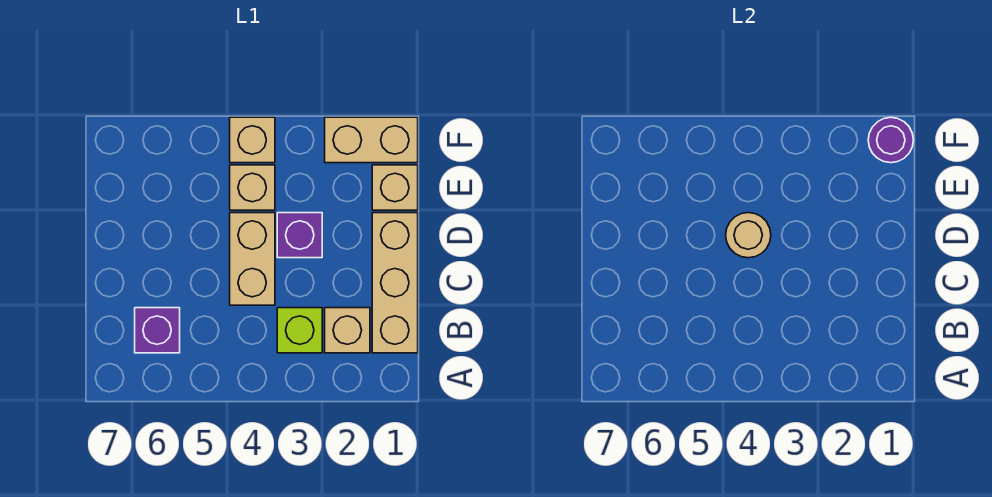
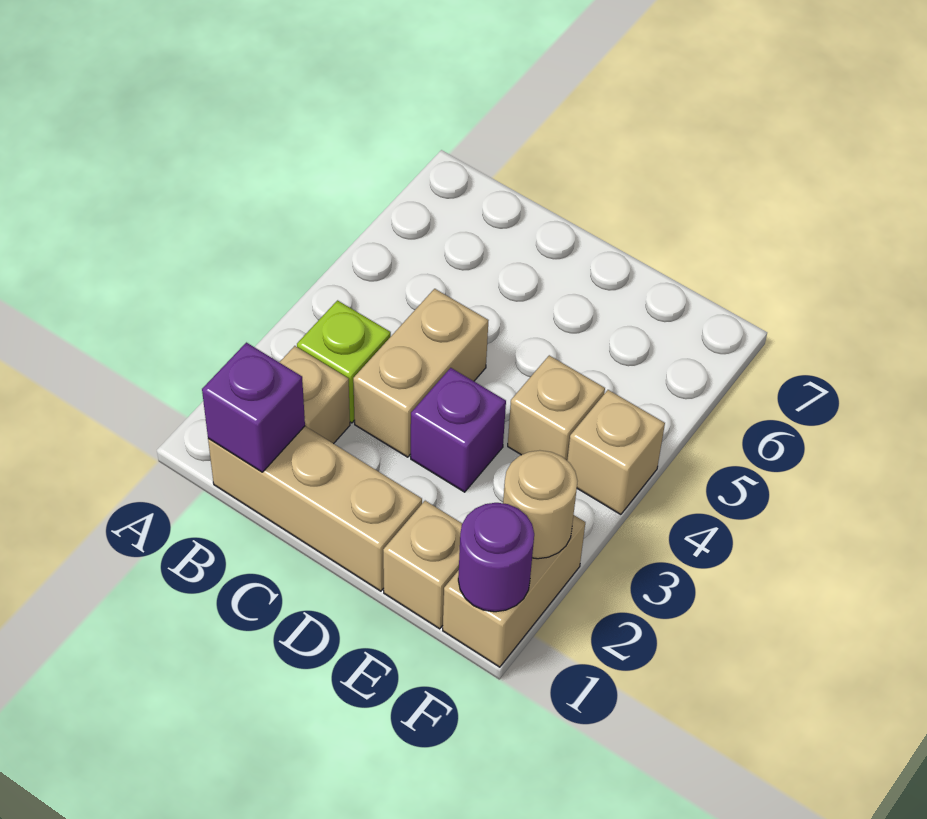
purple 1x1 brick [135,308,180,353] -> purple 1x1 brick moved to [202,343,305,472]
tan 1x2 brick [230,213,275,305] -> tan 1x2 brick turned to [353,289,489,457]
tan 1x1 round brick [726,213,771,258] -> tan 1x1 round brick moved to [503,450,578,559]

